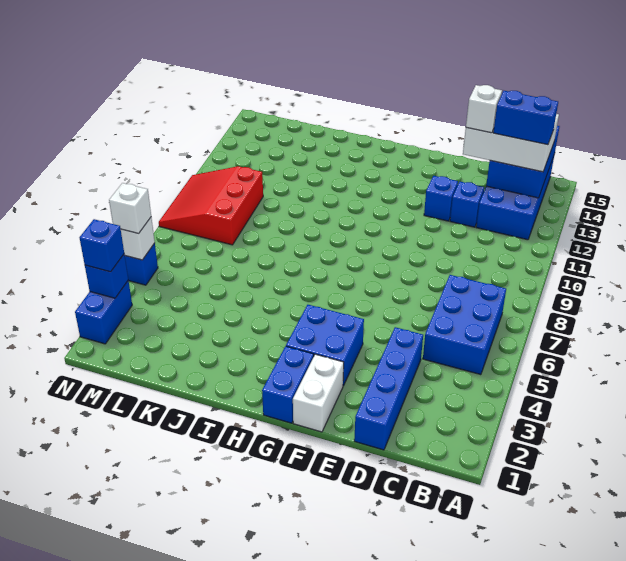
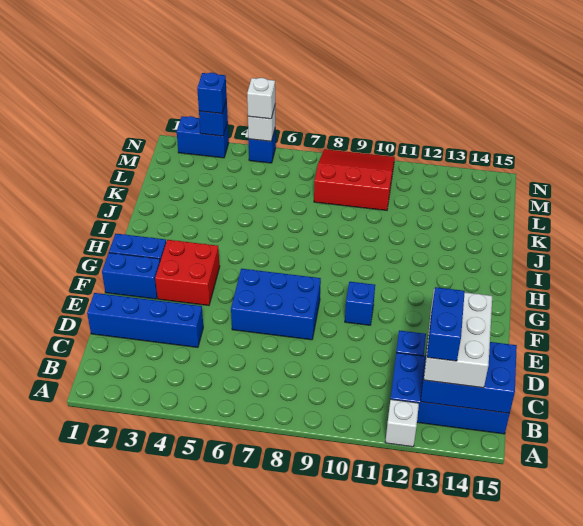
blue 2x3 brick [423,275,506,375] -> blue 2x3 brick moved to [231,269,321,340]
white 1x1 brick [466,85,502,133] -> white 1x1 brick moved to [385,399,419,447]
blue 1x1 brick [424,176,458,221] -> blue 1x1 brick moved to [345,282,375,325]
white 1x2 brick [293,354,344,432] -> blue 1x2 brick [102,253,160,299]
blue 2x2 brick [286,305,364,386] -> red 2x2 brick [155,240,220,305]

